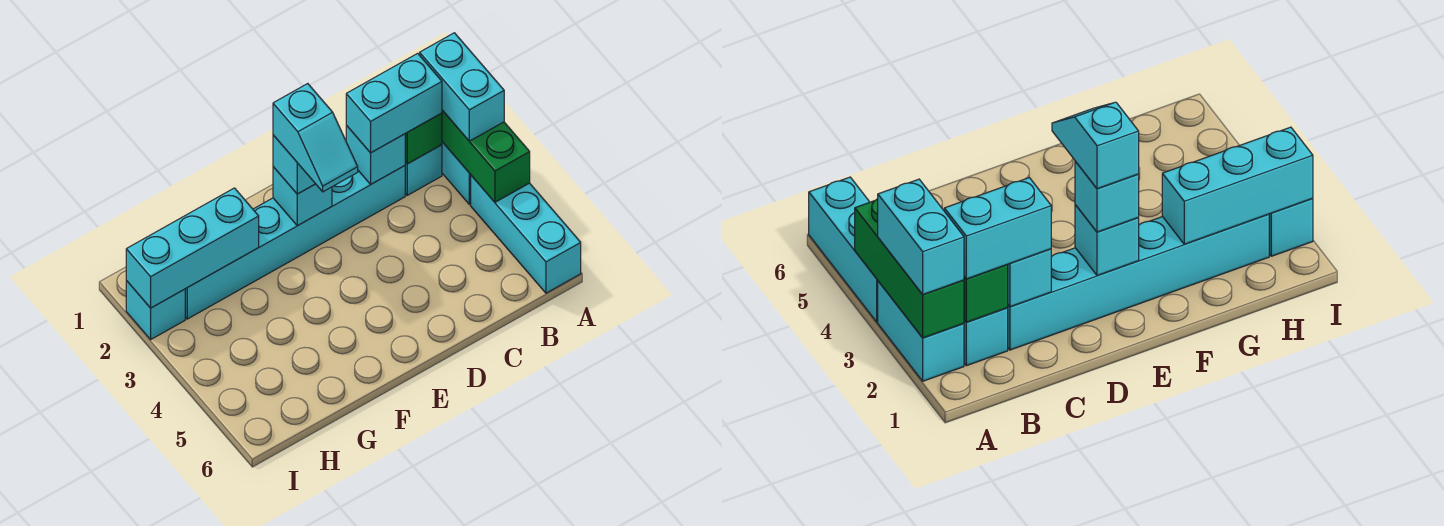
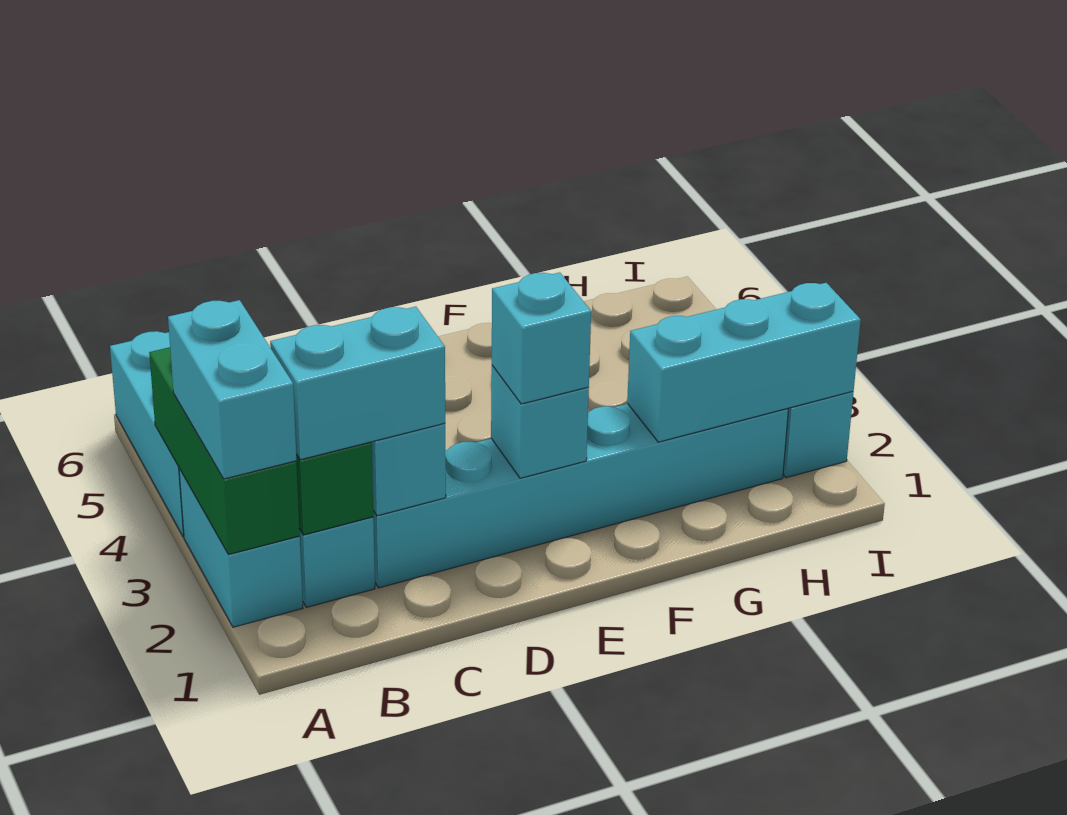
cyan 1x2 slope [273,84,358,192] -> none

